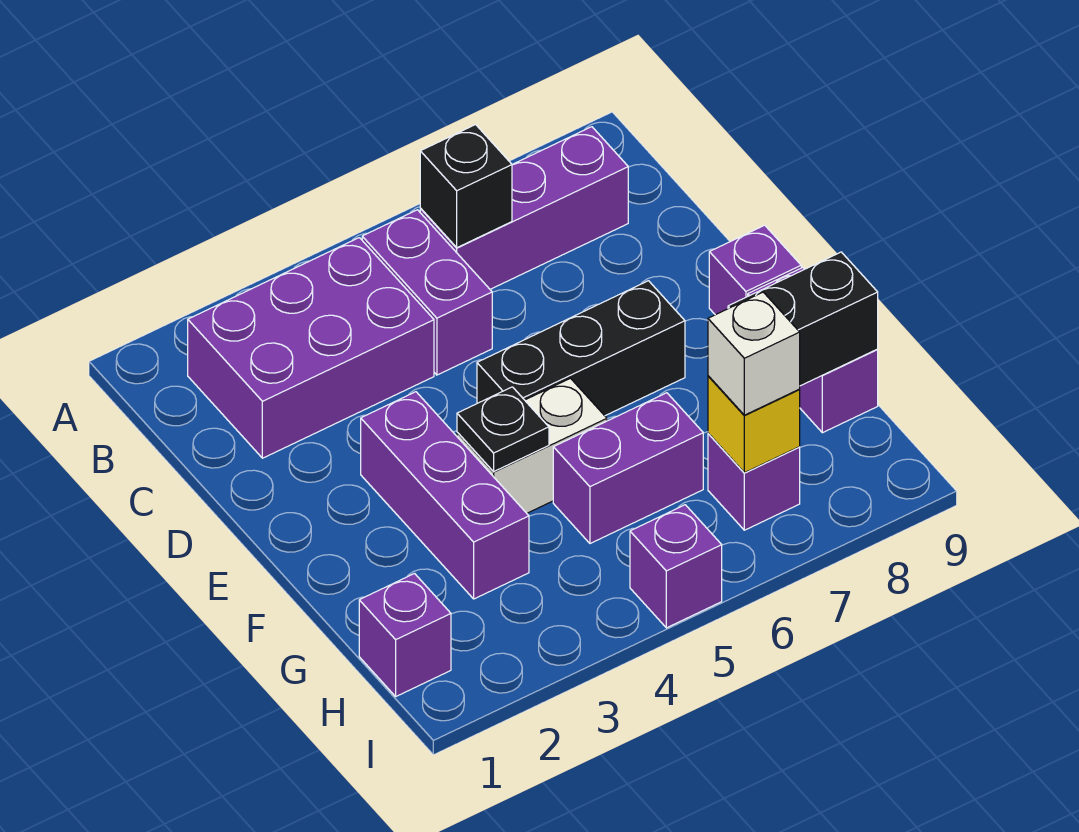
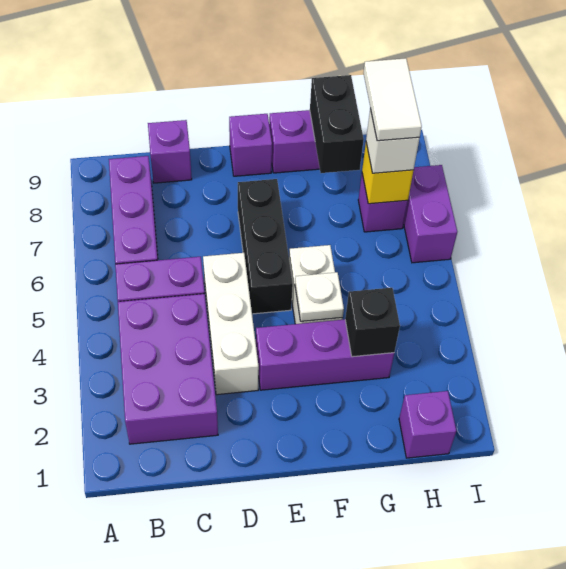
black 1x1 brick [420,125,512,248] -> black 1x1 brick moved to [345,288,400,357]
none -> white 1x3 brick [203,253,259,395]
black 1x1 plate [457,387,549,472] -> white 1x1 plate [295,272,344,321]
purple 1x2 brick [553,393,703,543] -> purple 1x2 brick moved to [404,165,457,263]
none -> white 1x2 tile [364,58,422,141]
purple 1x1 brick [630,505,722,628] -> purple 1x1 brick moved to [148,120,192,183]

